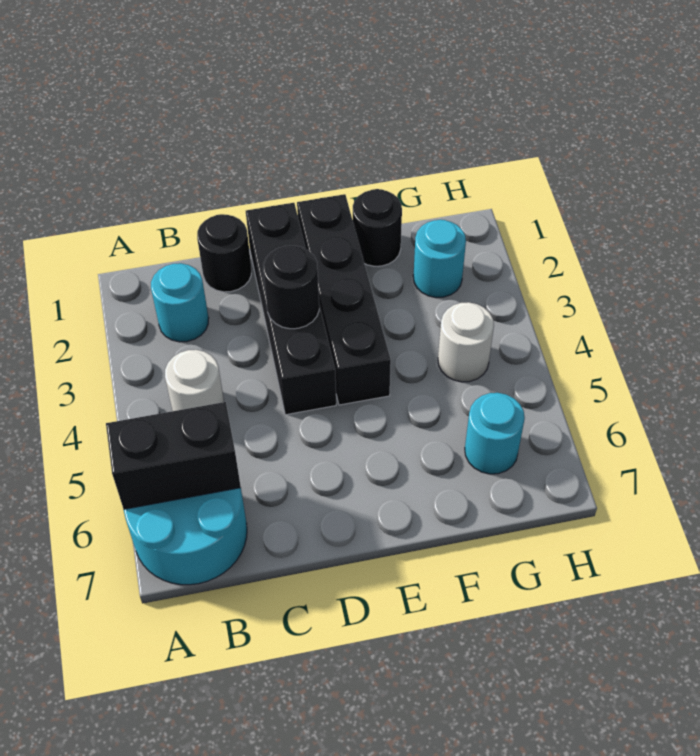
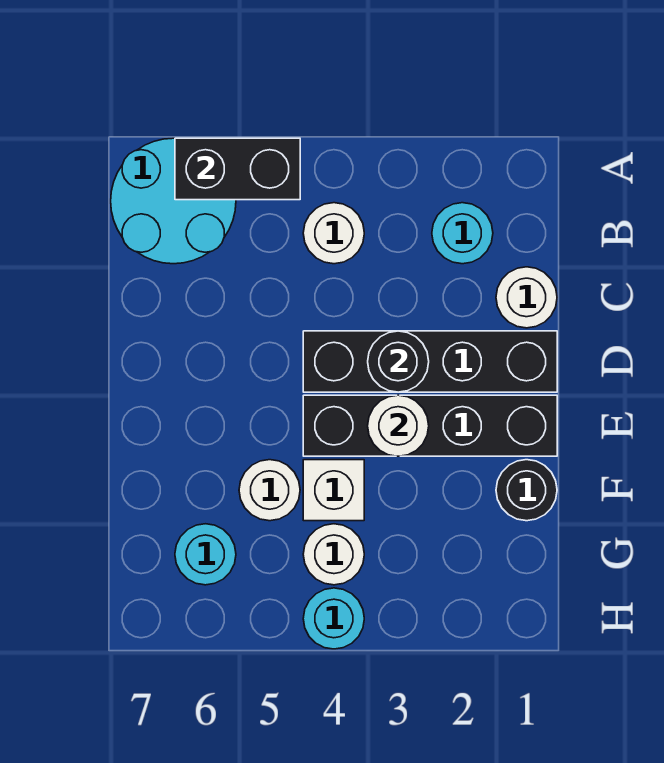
black 1x2 brick [106,402,241,509] -> black 1x2 brick turned to [175,138,300,200]
black 1x1 round brick [197,214,251,292] -> white 1x1 round brick [496,267,557,328]
none -> white 1x1 round brick [368,395,429,456]
none -> white 1x1 brick [303,460,364,521]
none -> white 1x1 round brick [239,460,300,521]
cyan 1x1 round brick [413,220,466,298] -> cyan 1x1 round brick moved to [303,588,364,649]

